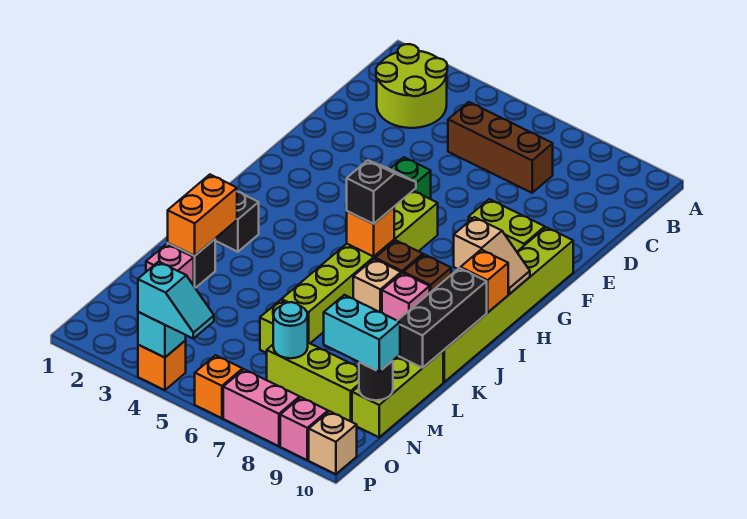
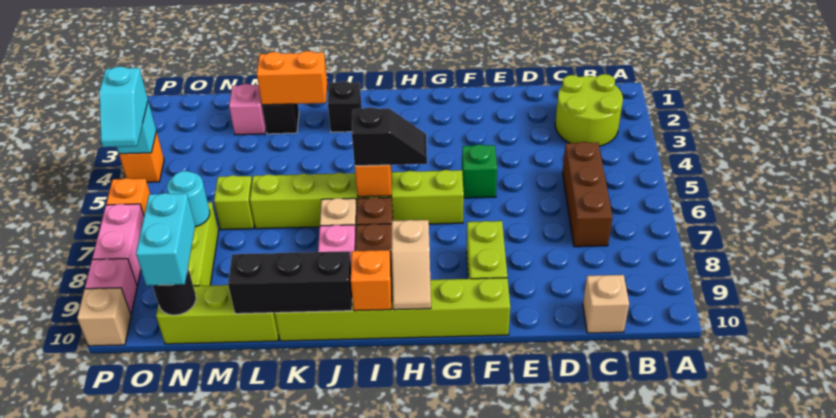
none -> tan 1x1 brick [583,275,629,333]

